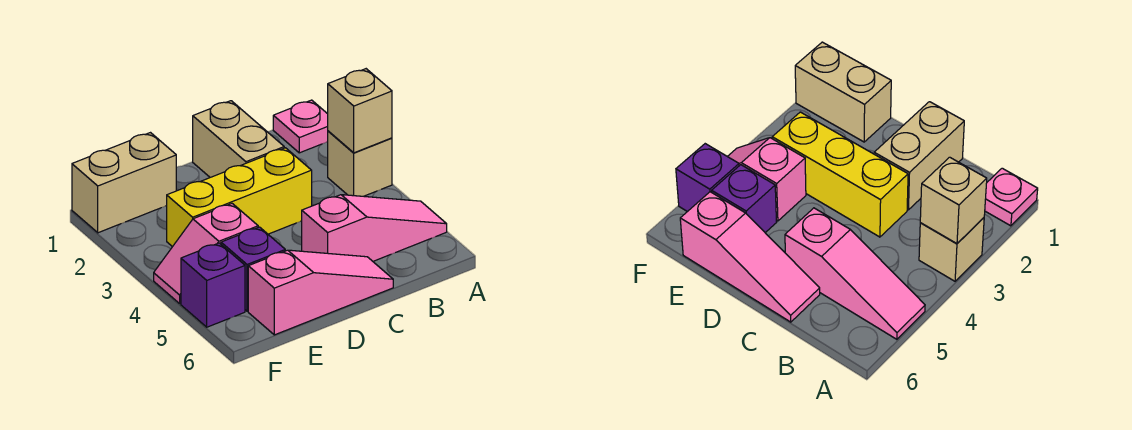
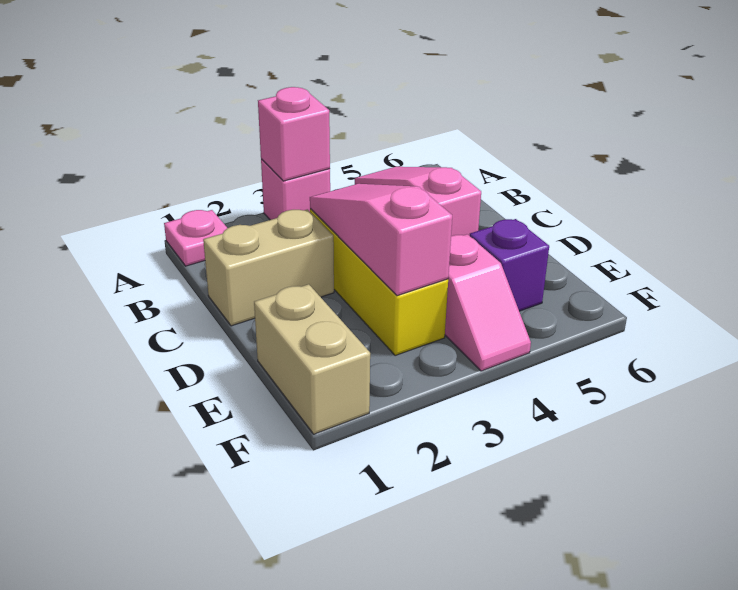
tan 1x1 brick [328,131,392,196] -> pink 1x1 brick [261,159,330,220]
tan 1x1 brick [328,69,392,153] -> pink 1x1 brick [258,87,330,181]
pink 1x3 slope [248,250,393,335] -> pink 1x3 slope moved to [310,184,452,296]
purple 1x1 brick [181,243,245,327] -> none

